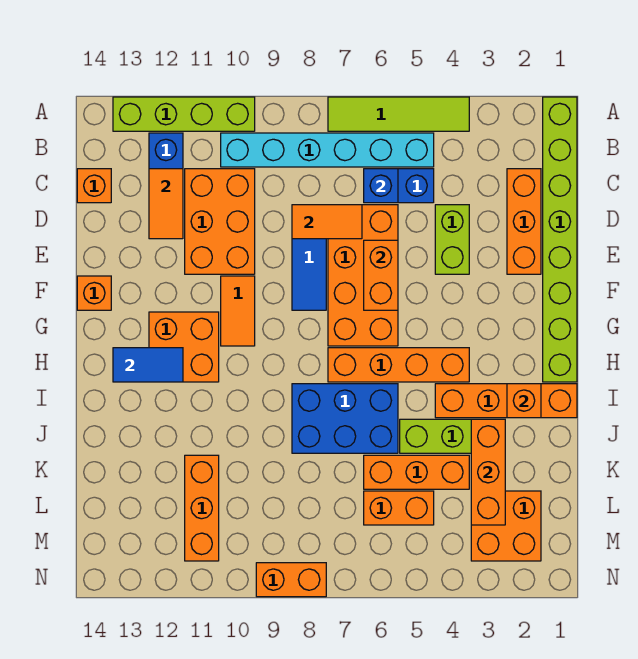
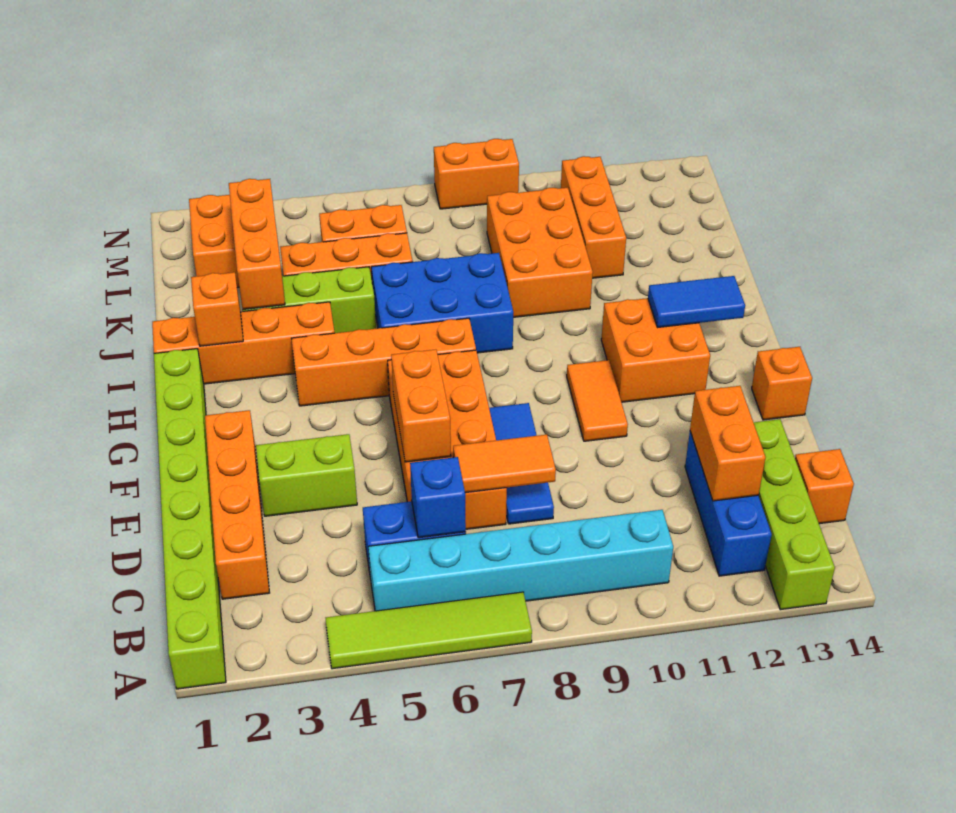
lime 1x4 brick [113,97,255,131] -> lime 1x4 brick turned to [754,419,835,610]
orange 1x3 brick [507,169,541,274] -> orange 1x4 brick [205,410,269,599]
orange 2x3 brick [185,169,255,274] -> orange 2x3 brick moved to [487,188,593,317]
orange 1x2 tile [149,169,183,239] -> orange 1x2 brick [690,386,766,501]
lime 1x2 brick [435,205,469,274] -> lime 1x2 brick turned to [256,434,357,516]

